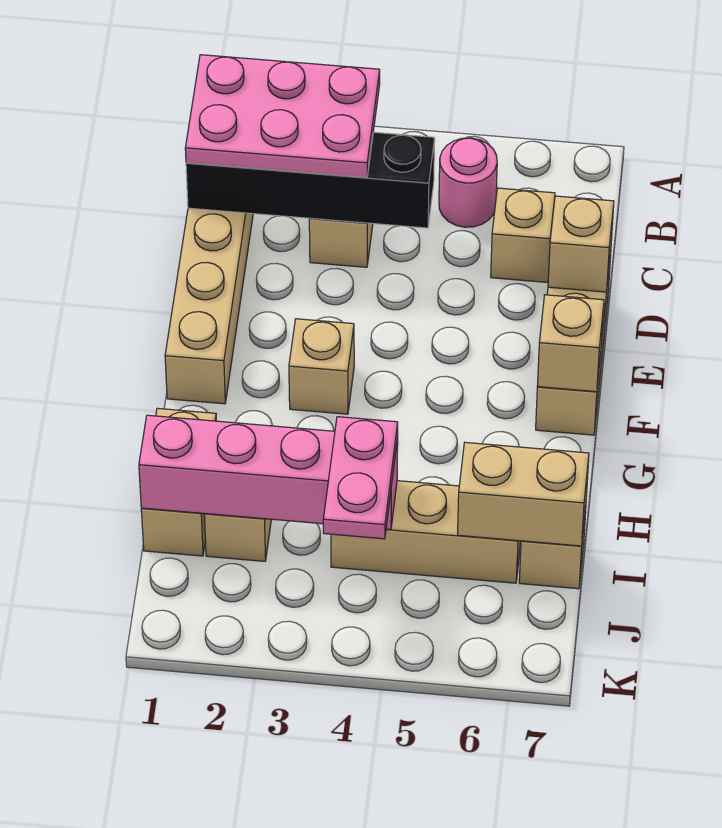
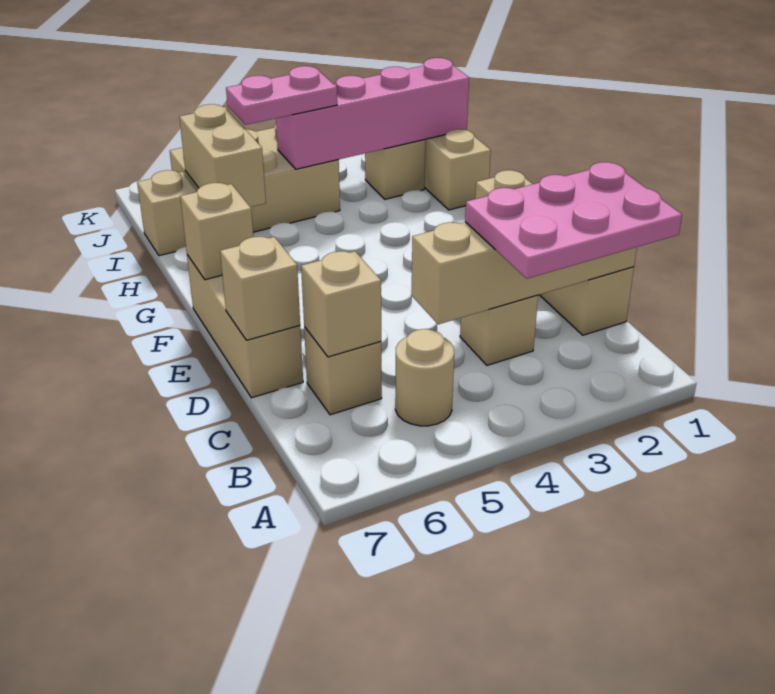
pink 1x1 round brick [439,138,497,227] -> tan 1x1 round brick [395,329,454,426]
black 1x4 brick [186,132,435,228] -> tan 1x4 brick [412,222,637,324]
tan 1x1 brick [289,319,354,414] -> tan 1x1 brick moved to [301,251,381,357]
tan 1x3 brick [331,481,521,583] -> tan 2x3 brick [170,124,340,232]
pink 1x2 plate [323,417,398,539] -> pink 1x2 plate turned to [226,66,337,125]
tan 1x2 brick [458,442,589,546] -> tan 1x2 brick turned to [179,104,266,207]

